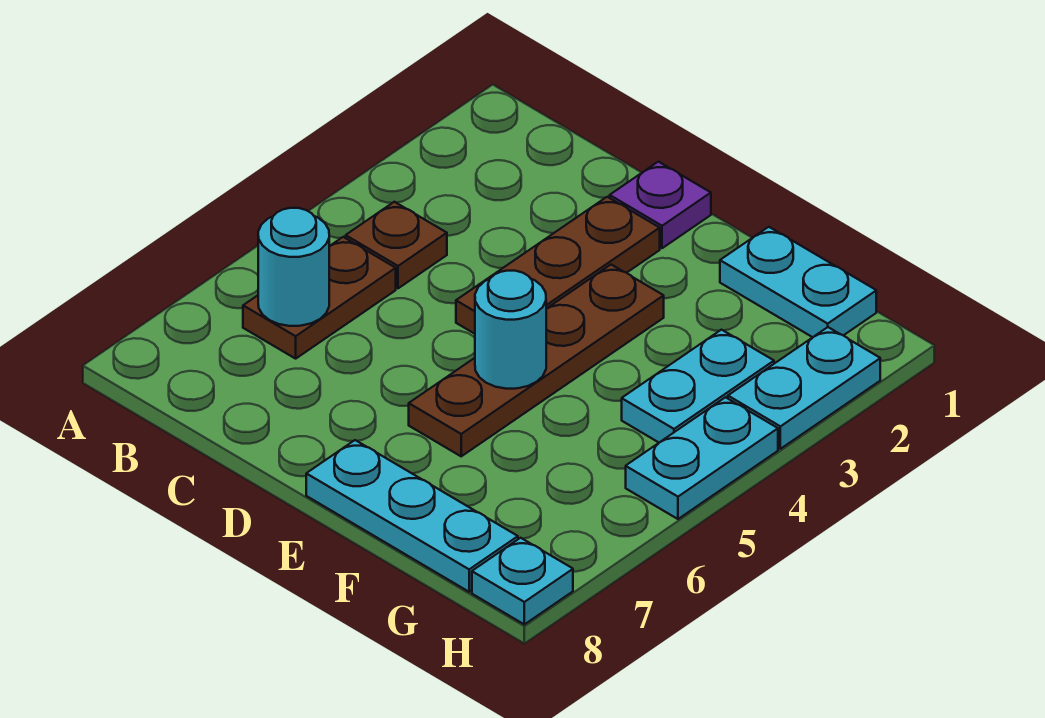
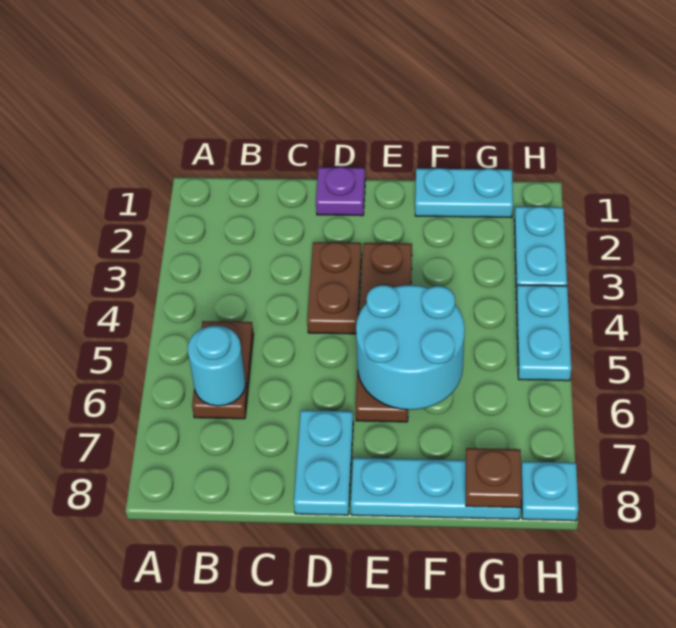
brown 1x1 plate [346,202,447,288] -> brown 1x1 plate moved to [466,448,522,508]
brown 1x3 plate [456,197,660,334] -> brown 1x2 plate [307,242,362,334]
cyan 1x1 round brick [475,271,546,389] -> cyan 2x2 round brick [356,285,465,410]
cyan 1x2 plate [622,330,774,443] -> cyan 1x2 plate moved to [294,410,353,515]

